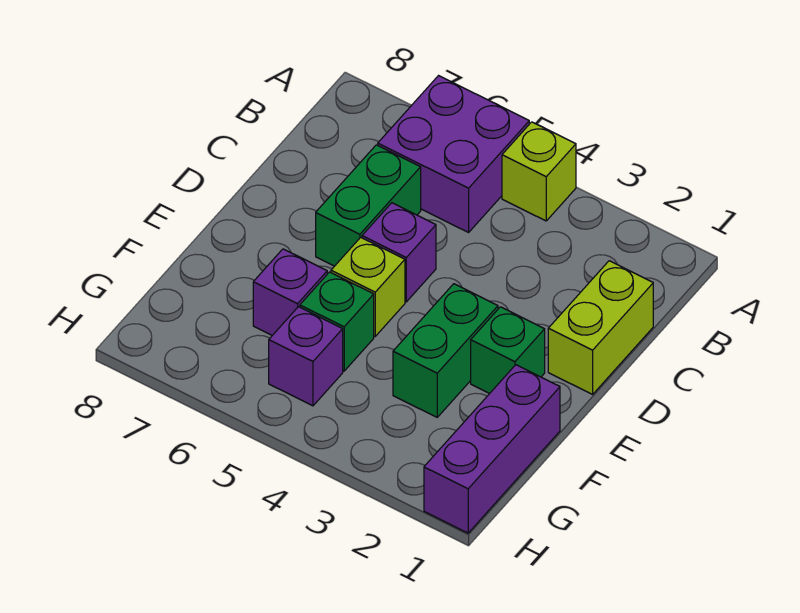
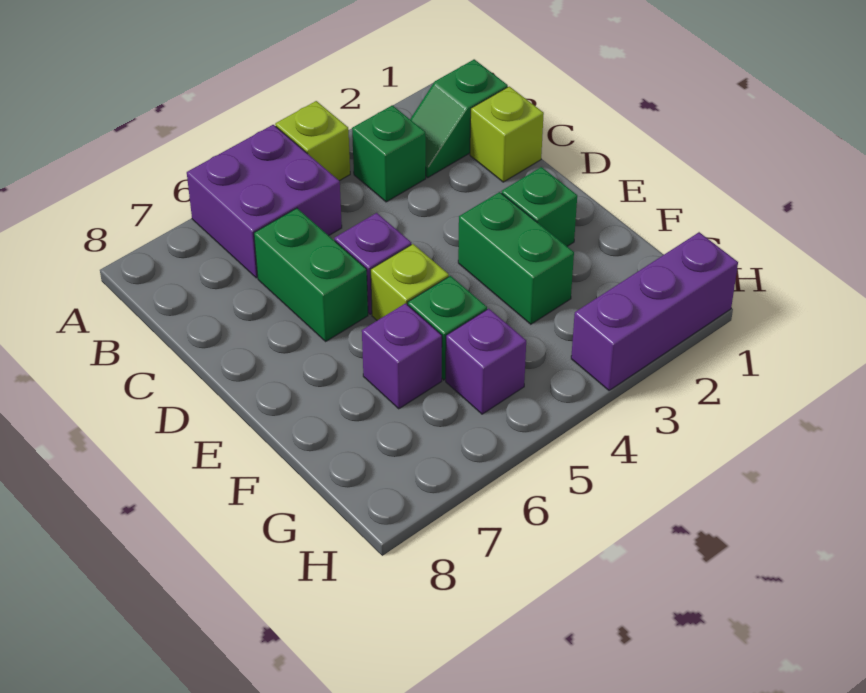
none -> green 1x2 slope [410,59,508,178]
none -> green 1x1 brick [352,105,426,202]
lime 1x2 brick [548,261,653,394] -> lime 1x1 brick [470,86,544,182]
purple 1x3 brick [424,365,560,533] -> purple 1x3 brick turned to [571,232,738,391]

